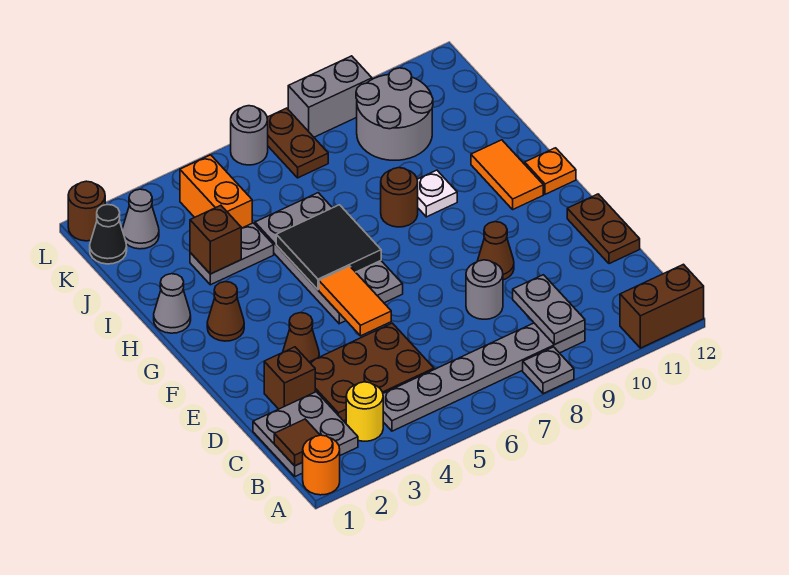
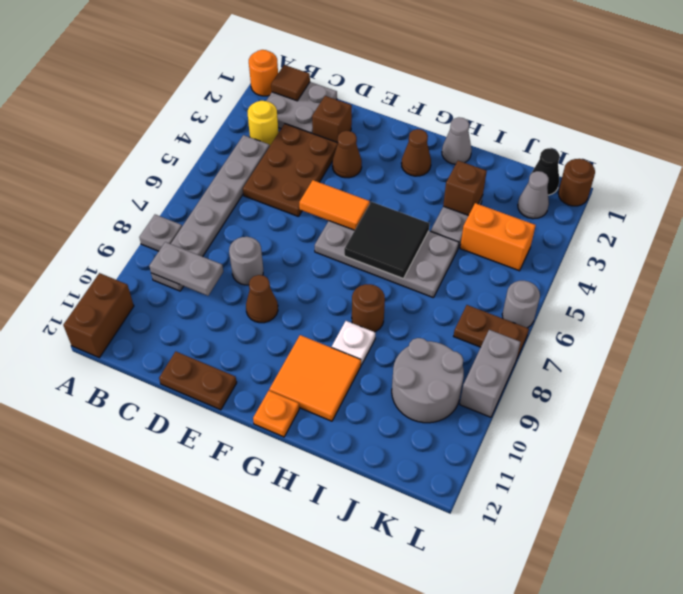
orange 1x2 tile [471,140,543,209] -> orange 2x2 tile [269,335,361,421]

